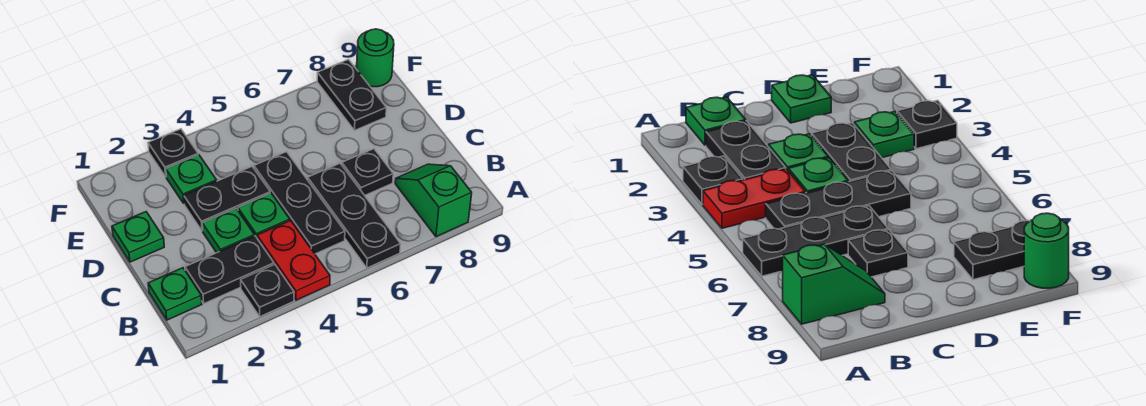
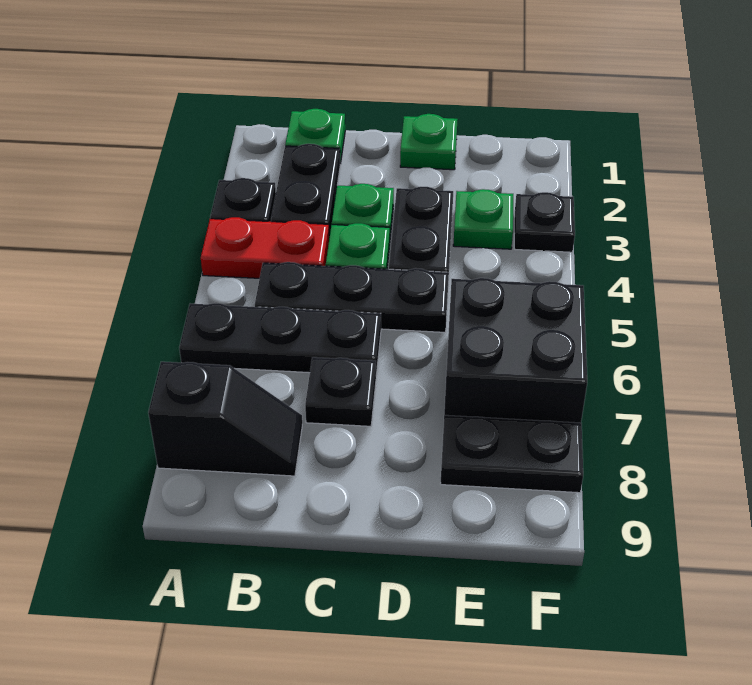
green 1x2 slope [395,164,472,237] -> black 1x2 slope [148,362,302,476]
none -> black 2x2 brick [444,278,587,423]
green 1x1 round brick [357,29,394,87] -> none

